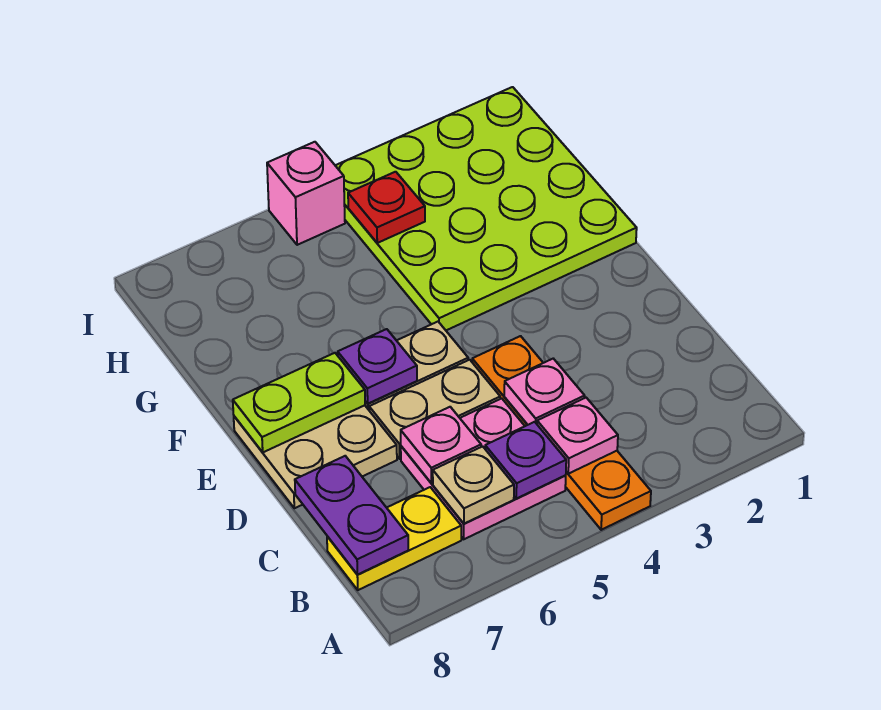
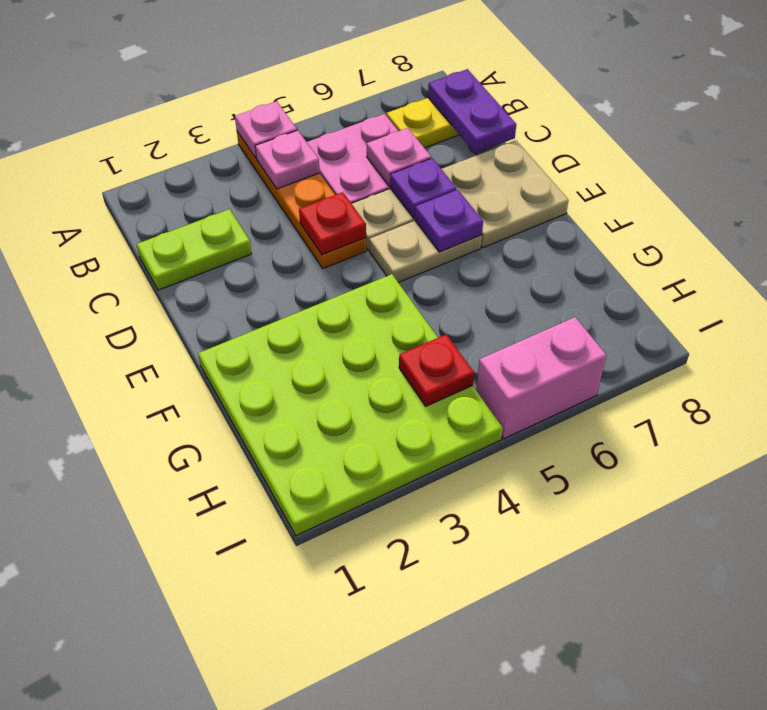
purple 1x1 plate [485,422,566,499] -> purple 1x1 plate moved to [390,158,457,218]
tan 1x1 plate [433,446,514,524] -> none
pink 1x1 plate [504,359,585,425] -> pink 1x1 plate moved to [235,101,297,158]
none -> red 1x1 plate [299,192,366,255]
lime 1x2 plate [233,353,365,452] -> lime 1x2 plate moved to [137,209,252,290]
pink 1x1 brick [267,142,345,245] -> pink 1x2 brick [476,317,606,439]

